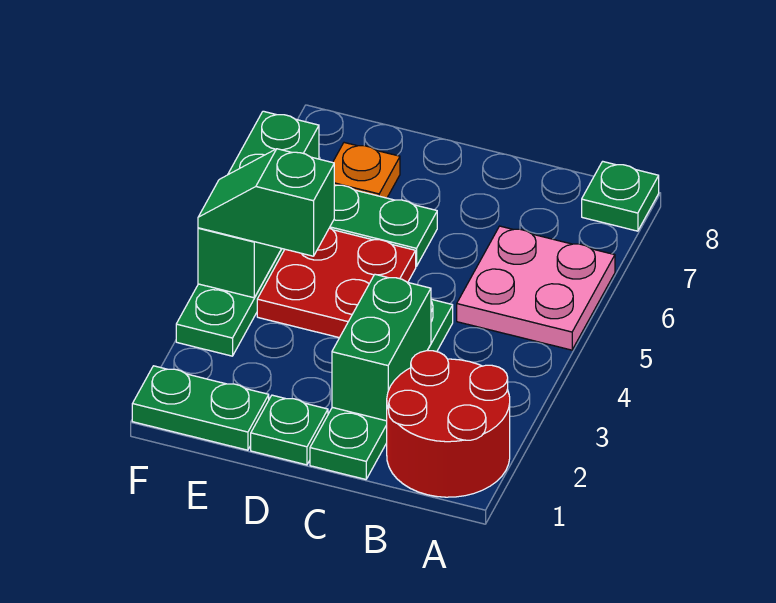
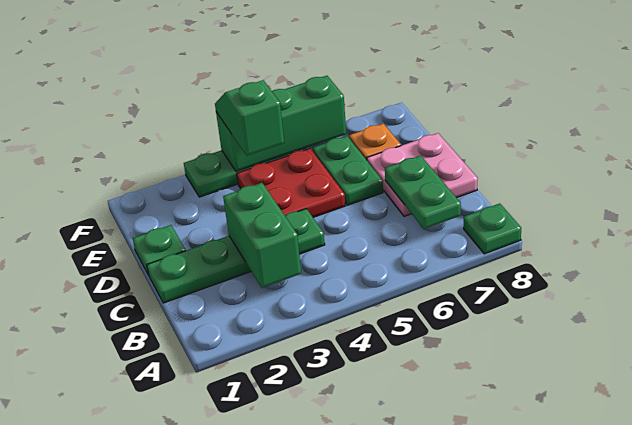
red 2x2 round brick [387,350,510,497] -> none
pink 2x2 plate [457,226,615,350] -> pink 2x2 plate moved to [367,133,478,216]
green 1x2 brick [332,274,431,421] -> green 1x2 brick turned to [223,183,301,288]
green 1x2 plate [132,366,269,450] -> green 1x2 plate moved to [385,156,461,229]

